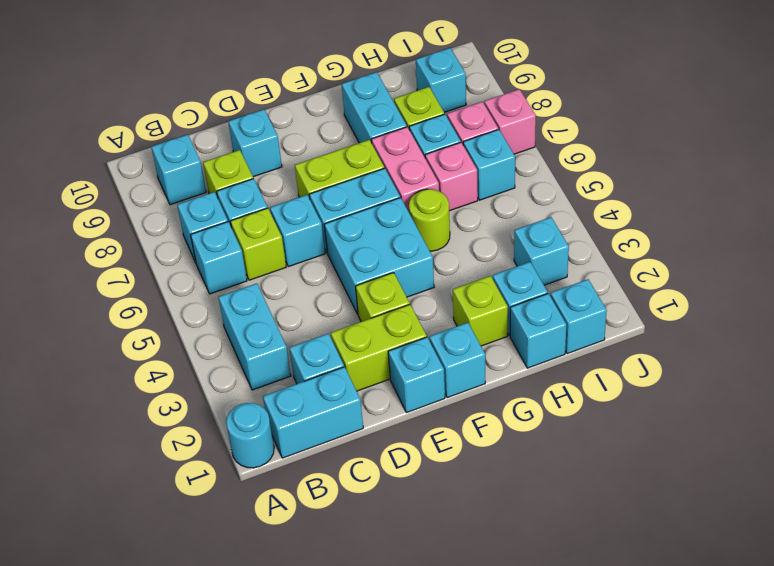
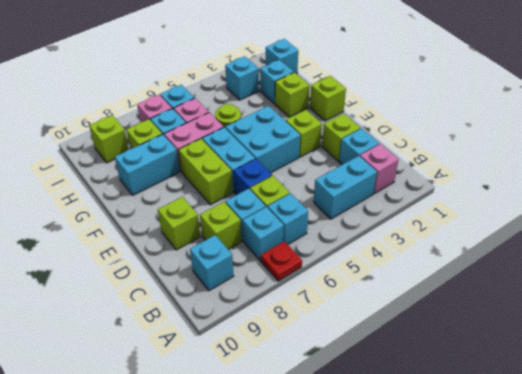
cyan 1x1 round brick [226,403,274,468] -> none
none -> red 1x1 plate [261,241,302,281]
cyan 1x2 brick [263,367,363,458] -> none
lime 1x2 brick [331,305,427,391] -> lime 1x1 brick [322,113,361,161]
cyan 1x1 brick [270,195,325,267] -> blue 1x1 brick [233,159,272,195]
cyan 1x1 brick [228,109,282,177] -> lime 1x1 brick [158,197,200,250]
cyan 1x1 brick [388,337,445,413] -> none
cyan 1x1 brick [429,323,485,398] -> lime 1x1 brick [310,76,346,121]
cyan 1x1 brick [510,294,566,368] -> none
cyan 1x1 brick [416,48,466,112] -> lime 1x1 brick [89,115,129,163]
pink 1x1 brick [484,89,536,154] -> pink 1x1 brick moved to [360,144,399,194]

